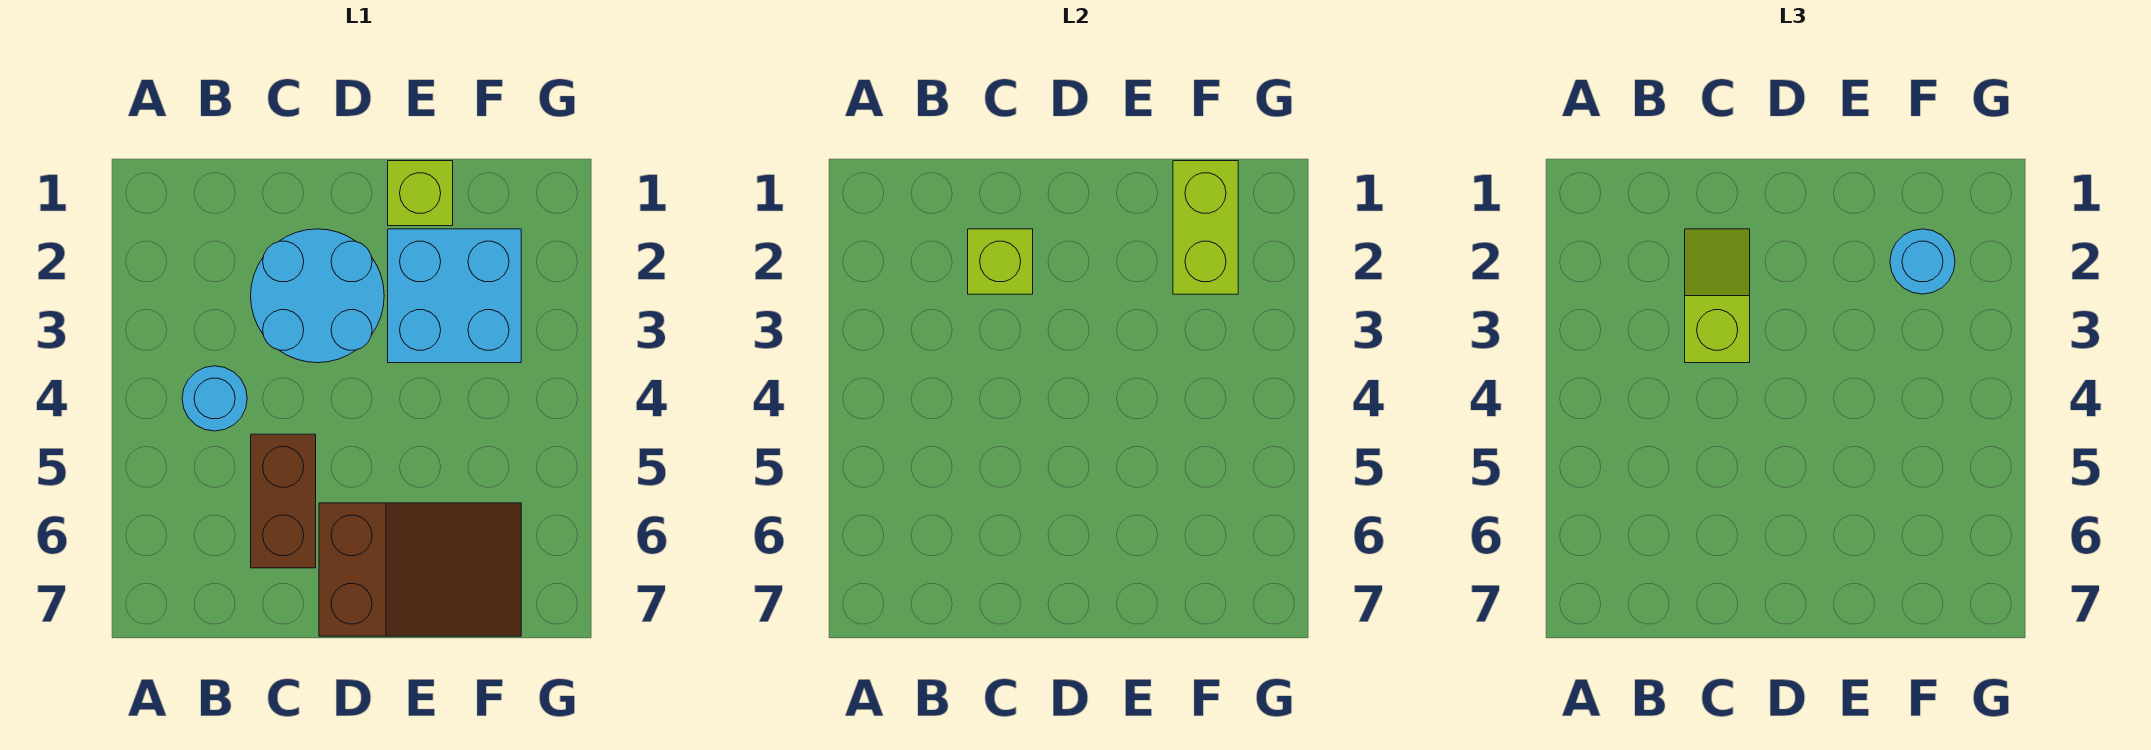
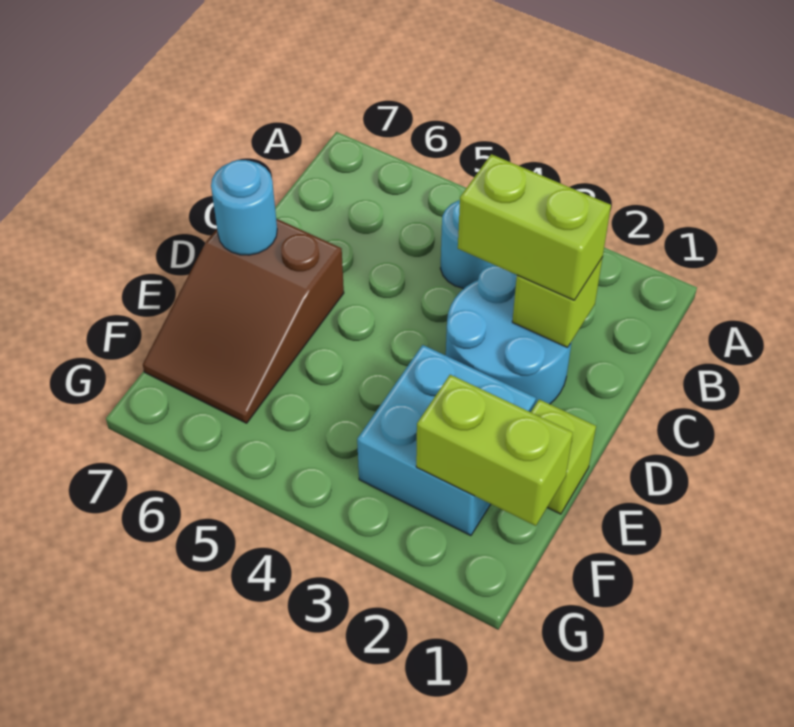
lime 1x2 slope [1685,229,1750,363] -> lime 1x2 brick [458,154,611,300]
brown 1x2 brick [251,434,316,568] -> none
cyan 1x1 round brick [1890,229,1955,294] -> cyan 1x1 round brick moved to [211,160,277,255]

